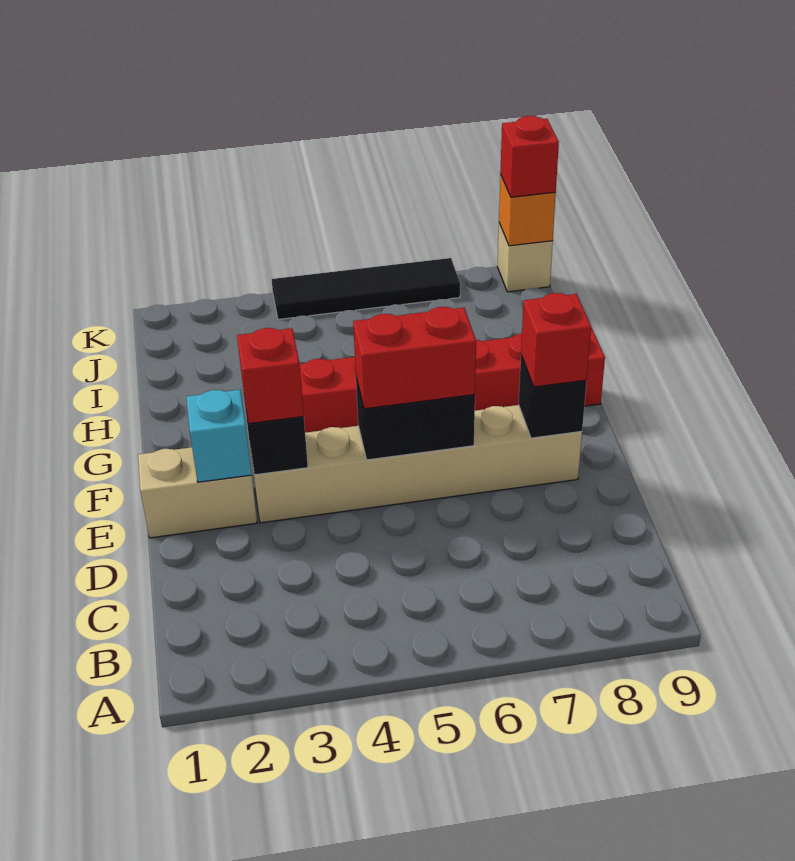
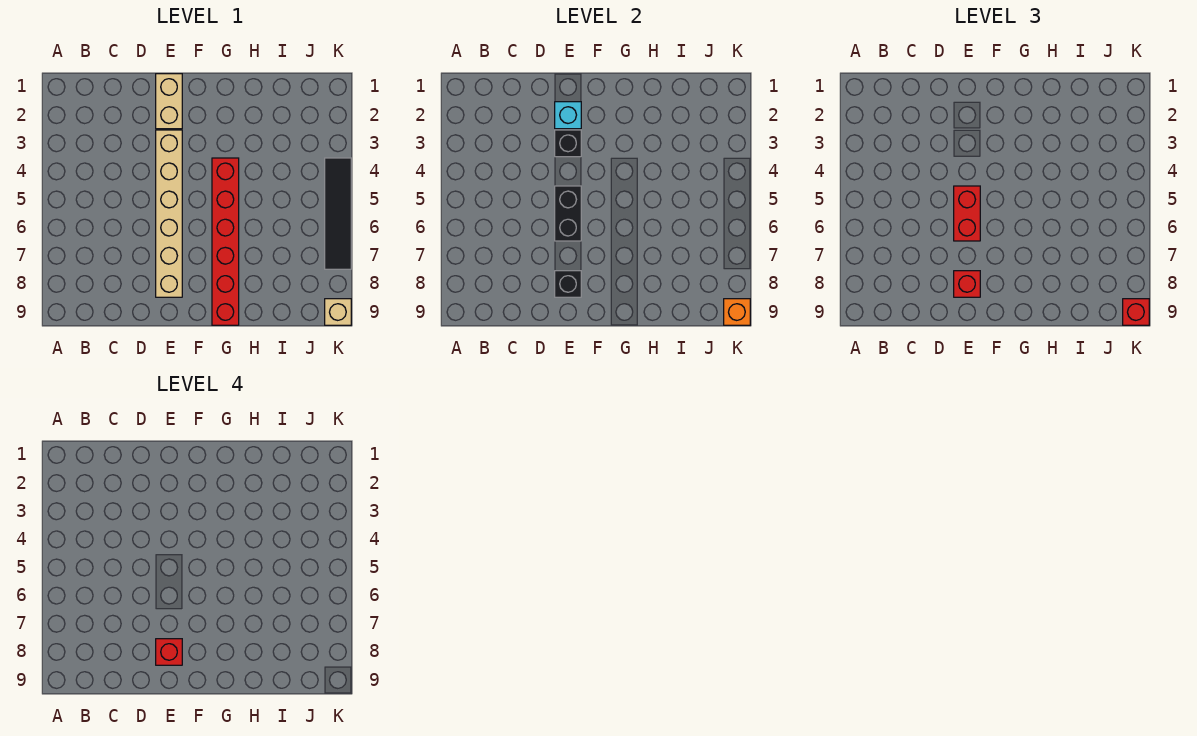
red 1x1 brick [237,328,304,424] -> red 1x1 brick moved to [156,639,182,665]

